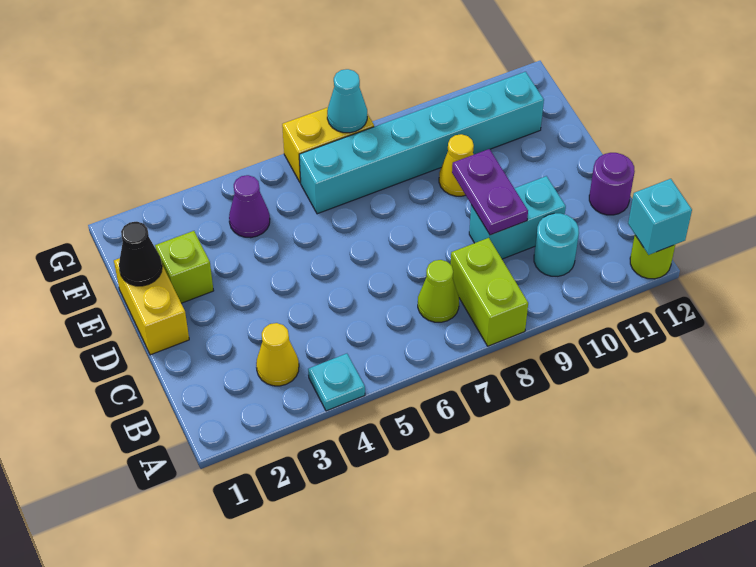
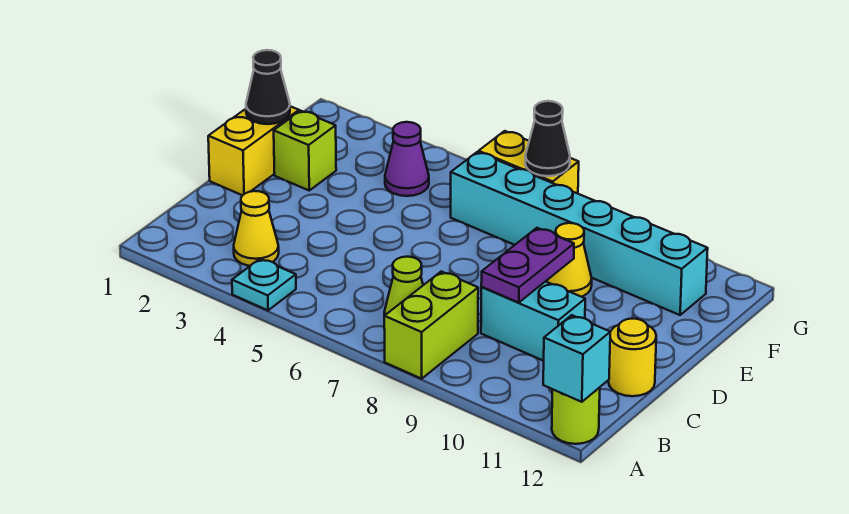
cyan 1x1 round brick [534,213,579,276] -> none
purple 1x1 round brick [589,153,635,215] -> yellow 1x1 round brick [608,319,656,396]
cyan 1x1 cone [327,69,367,133] -> black 1x1 cone [525,101,570,176]

